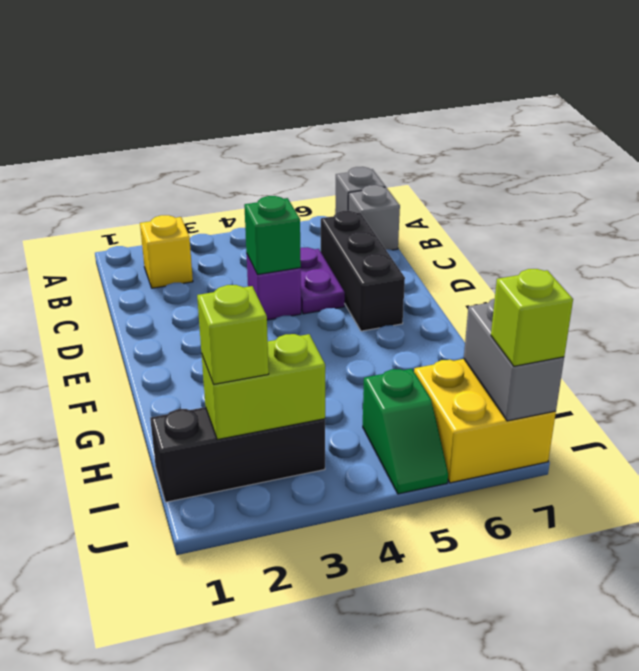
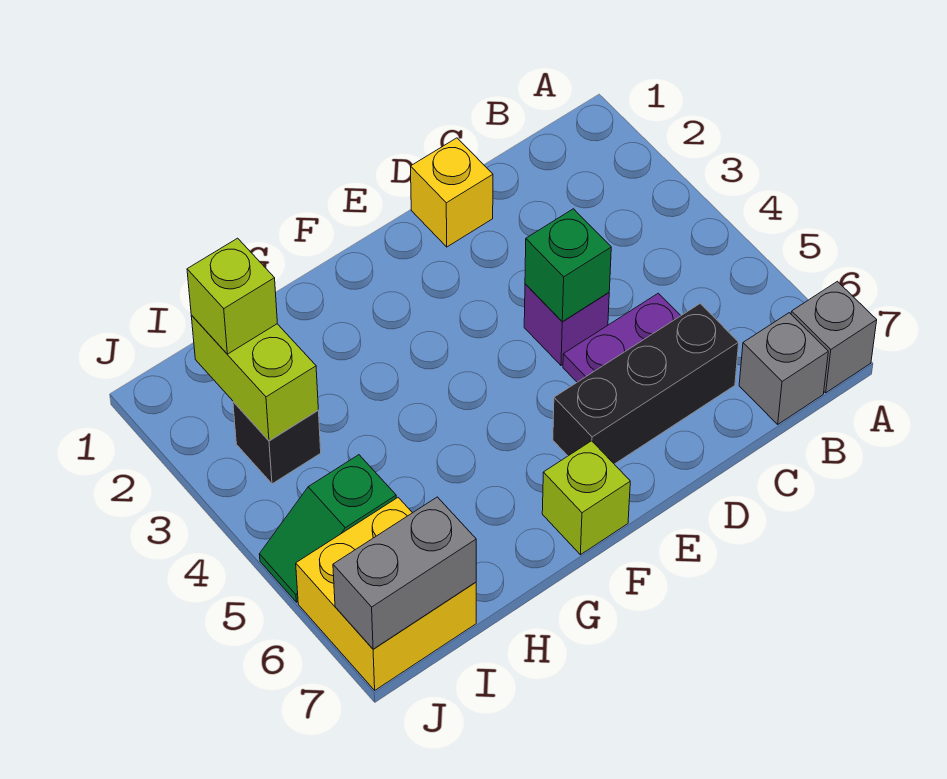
yellow 1x1 brick [140,215,193,288] -> yellow 1x1 brick moved to [411,138,493,247]
black 1x3 brick [150,407,325,502] -> black 1x1 brick [233,402,321,484]
lime 1x1 brick [491,269,573,366] -> lime 1x1 brick moved to [542,441,630,555]

